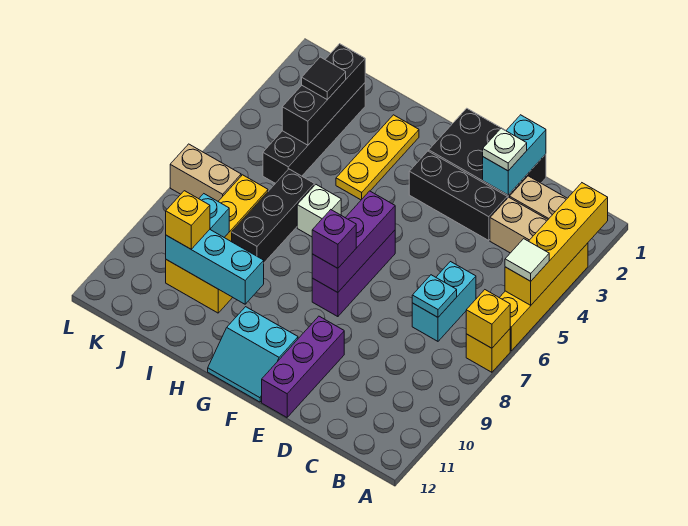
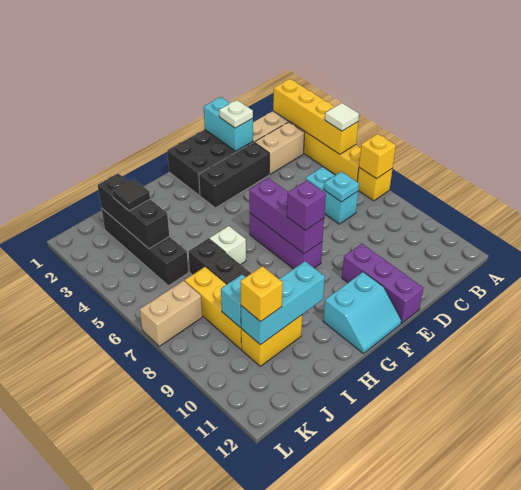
yellow 1x3 plate [336,115,419,200] -> none

